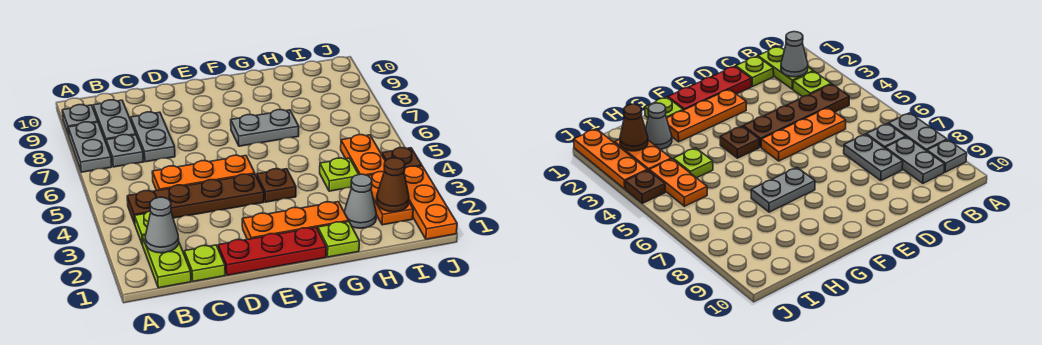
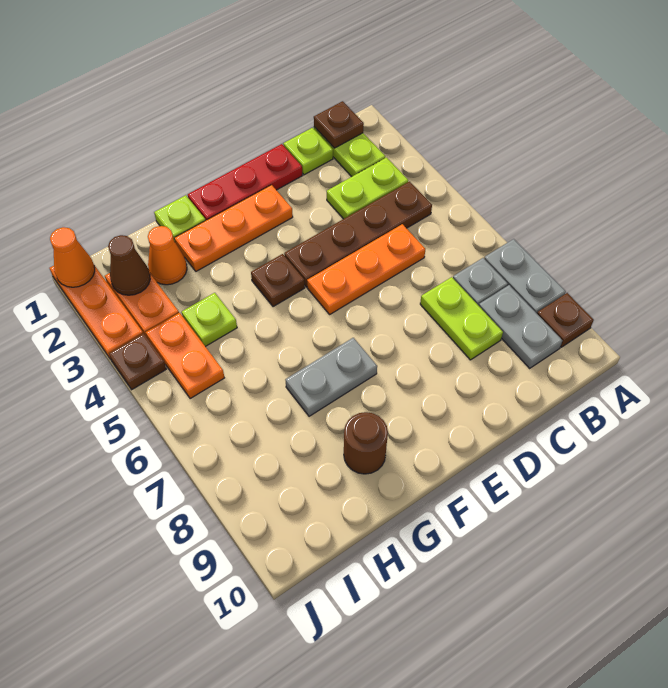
grey 1x1 plate [62,105,98,135] -> brown 1x1 plate [537,293,594,347]
none -> brown 1x1 plate [314,101,364,148]
grey 1x1 cone [145,197,179,253] -> none
lime 1x1 plate [135,211,151,245] -> lime 1x2 plate [327,158,408,219]
grey 1x2 plate [131,112,175,162] -> lime 1x2 plate [420,277,503,360]
none -> brown 1x1 round brick [344,412,388,474]
grey 1x1 cone [344,174,376,228] -> orange 1x1 cone [148,226,187,285]
none -> orange 1x1 cone [50,227,95,287]

